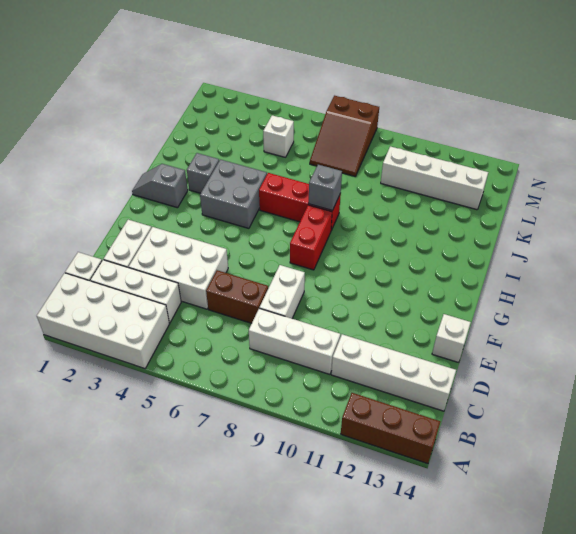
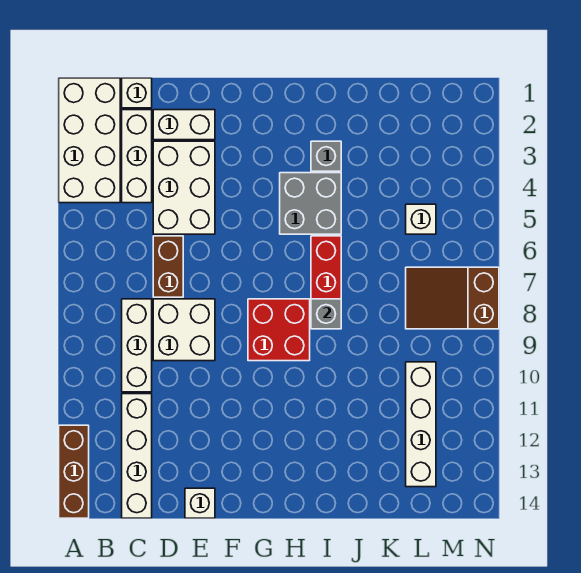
white 1x2 brick [259,265,305,318] -> white 2x2 brick [153,299,215,361]
red 1x2 brick [290,205,332,270] -> red 2x2 brick [248,299,310,361]
grey 1x2 slope [132,164,188,208] -> none

